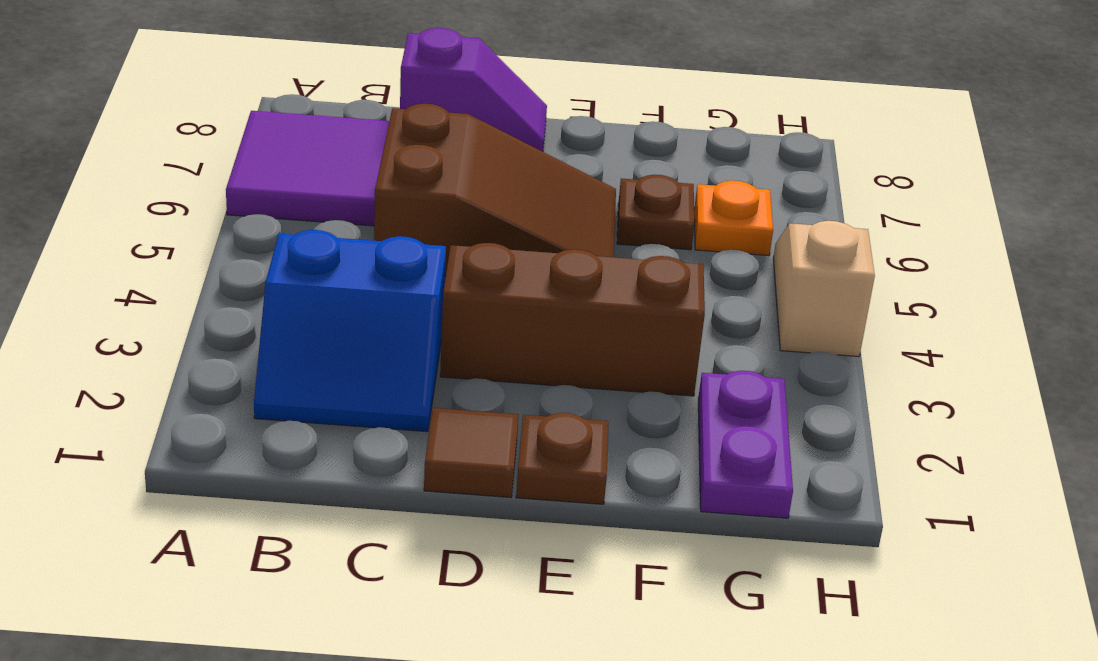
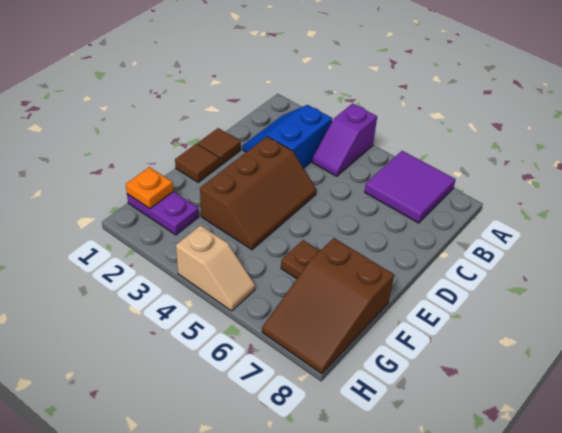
brown 2x3 slope [374,104,616,277] -> brown 2x3 slope moved to [262,238,394,374]
purple 1x2 slope [400,28,547,152] -> purple 1x2 slope moved to [312,104,377,176]
brown 1x1 plate [516,413,609,504] -> brown 1x1 tile [175,144,219,182]
orange 1x1 plate [694,180,773,256] -> orange 1x1 plate moved to [126,167,173,209]

